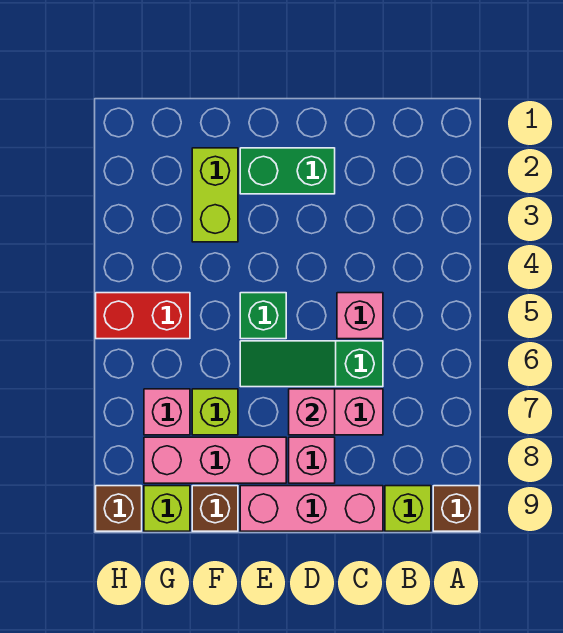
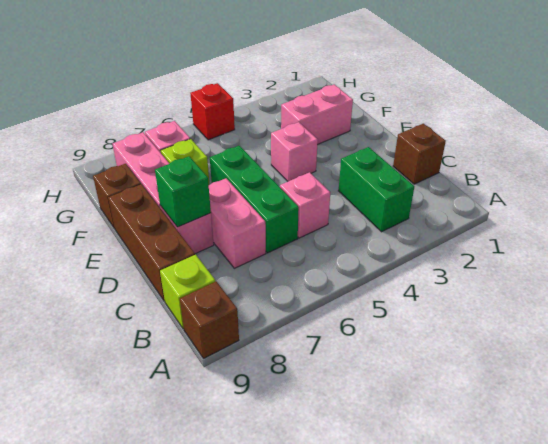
green 1x3 slope [240,341,383,387] -> green 1x3 brick [210,146,299,253]
pink 1x3 brick [240,486,383,531] -> brown 1x3 brick [108,184,195,301]
green 1x2 brick [240,148,335,194] -> green 1x2 brick moved to [339,147,414,232]
pink 1x1 brick [289,389,335,435] -> pink 1x1 brick moved to [271,122,318,181]
green 1x1 brick [240,293,286,339] -> green 1x1 brick moved to [155,156,211,227]
lime 1x2 brick [192,148,238,242] -> pink 1x2 brick [281,84,353,145]
red 1x2 brick [96,293,190,339] -> red 1x1 brick [190,83,235,140]
lime 1x1 brick [144,486,190,531] -> none
brown 1x1 brick [96,486,142,531] -> brown 1x1 brick moved to [393,124,446,184]

